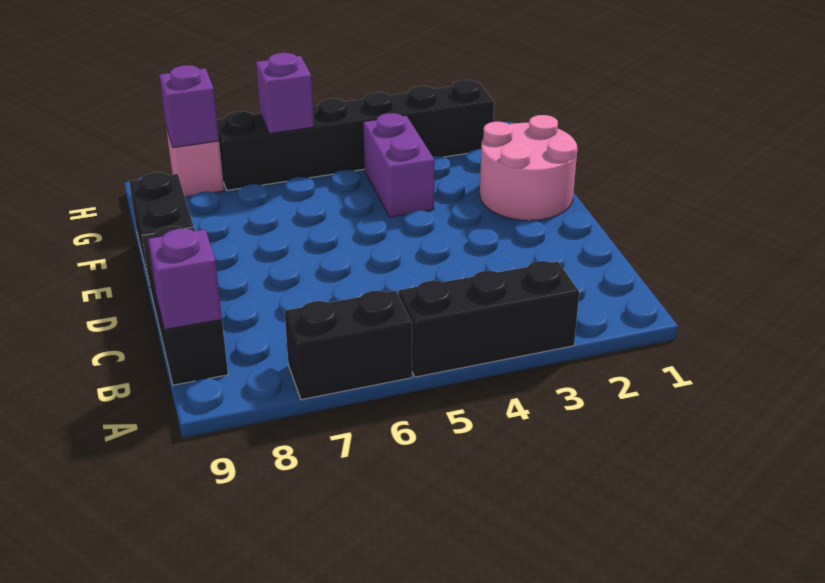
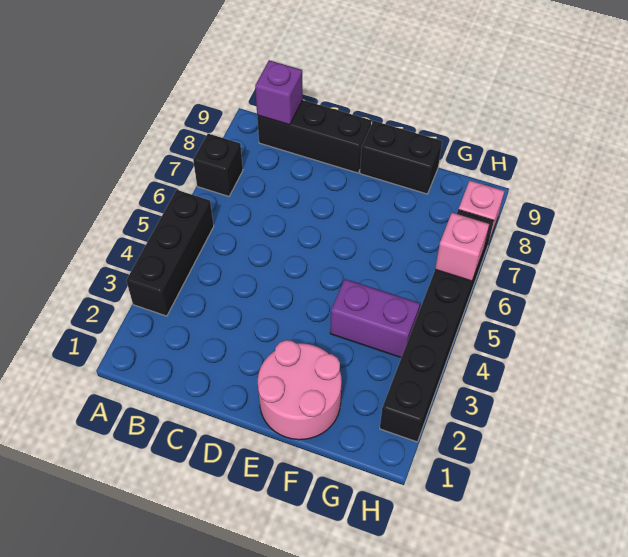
black 1x2 brick [284,291,412,400] -> black 1x1 brick [193,134,243,196]
purple 1x1 brick [256,53,314,134] -> pink 1x1 brick [435,213,489,281]
purple 1x1 brick [159,65,219,148] -> none

